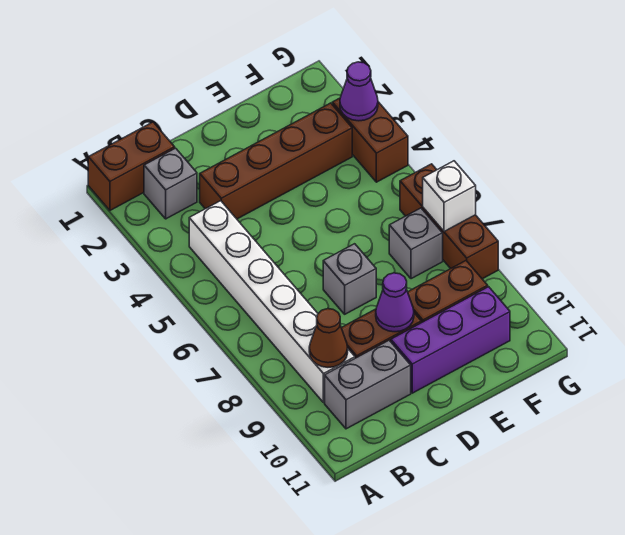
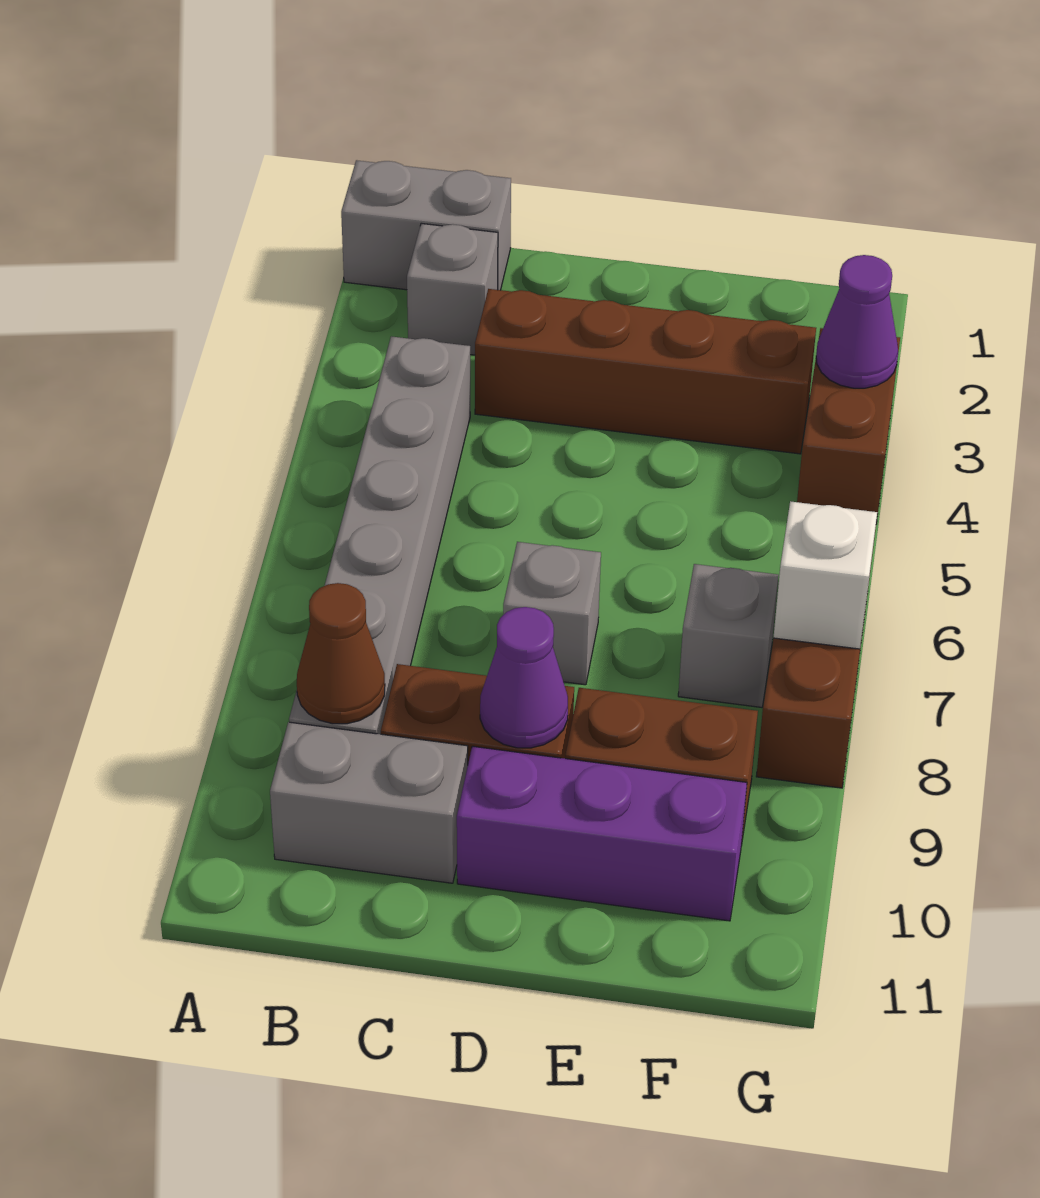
brown 1x2 brick [88,122,175,210] -> grey 1x2 brick [341,160,511,290]
white 1x6 brick [189,201,355,403] -> grey 1x6 brick [289,336,470,734]

